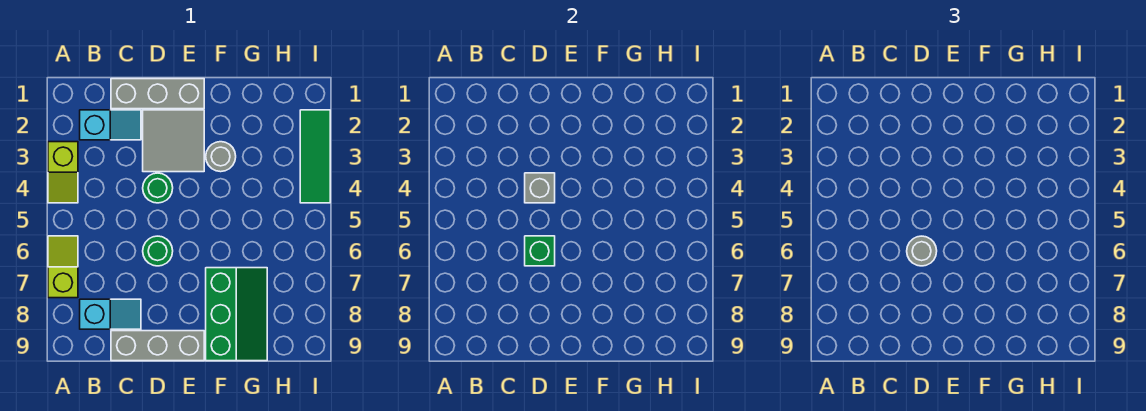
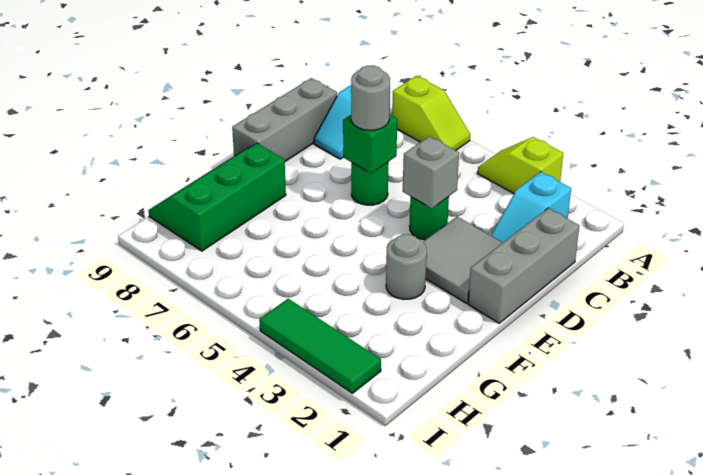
green 2x3 slope [206,268,267,361] -> green 2x3 slope turned to [148,143,286,251]

